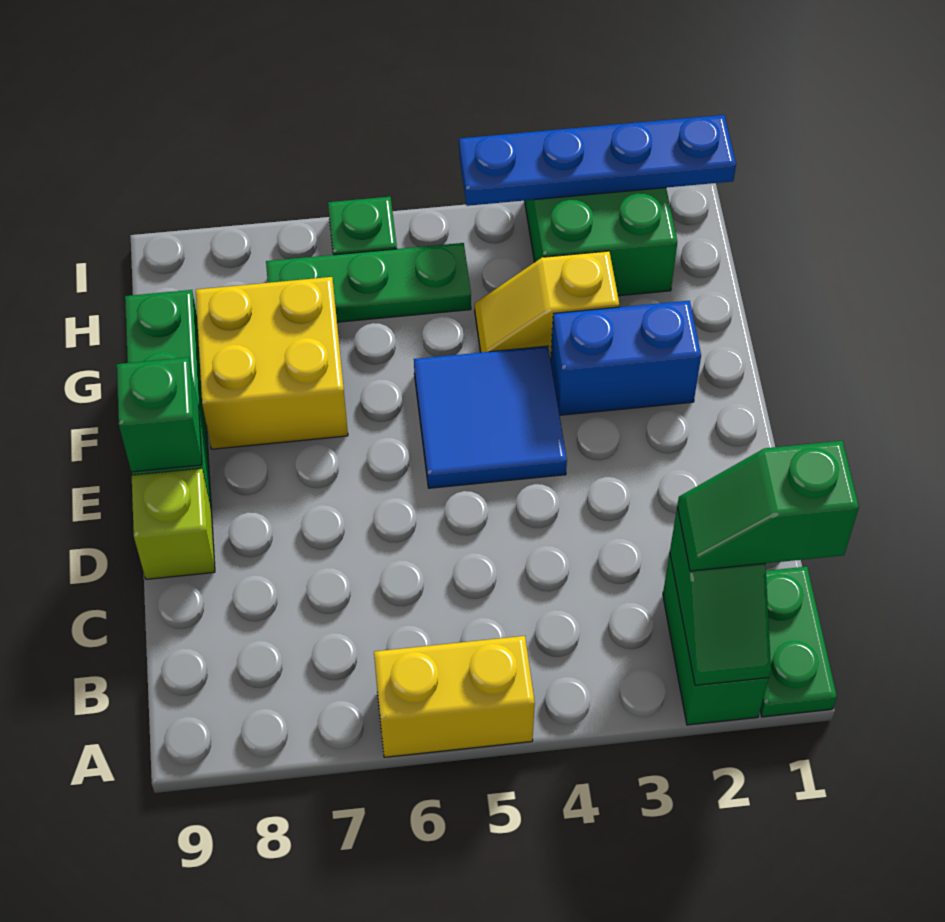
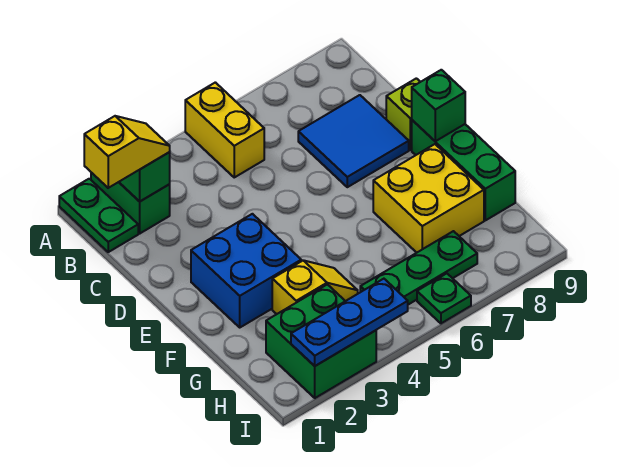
yellow 1x2 brick [374,636,535,757] -> yellow 1x2 brick turned to [185,82,264,177]
green 1x2 slope [677,441,859,571] -> yellow 1x2 slope [84,116,170,188]
blue 2x2 tile [414,346,567,488] -> blue 2x2 tile moved to [298,95,409,187]
blue 1x2 brick [551,301,701,415] -> blue 2x2 brick [191,214,301,327]
blue 1x4 plate [459,115,736,206] -> blue 1x3 plate [291,279,408,366]

